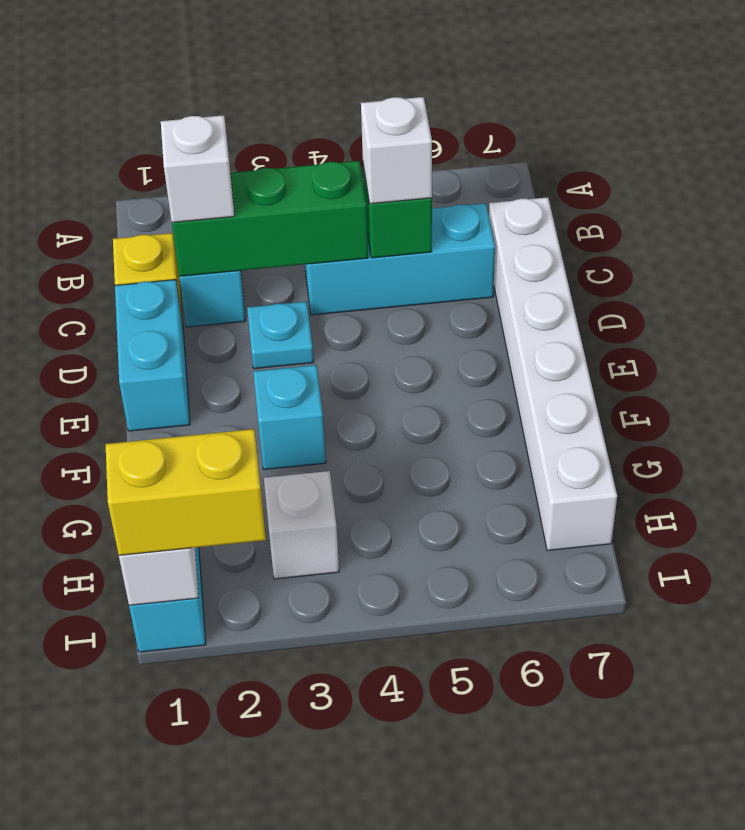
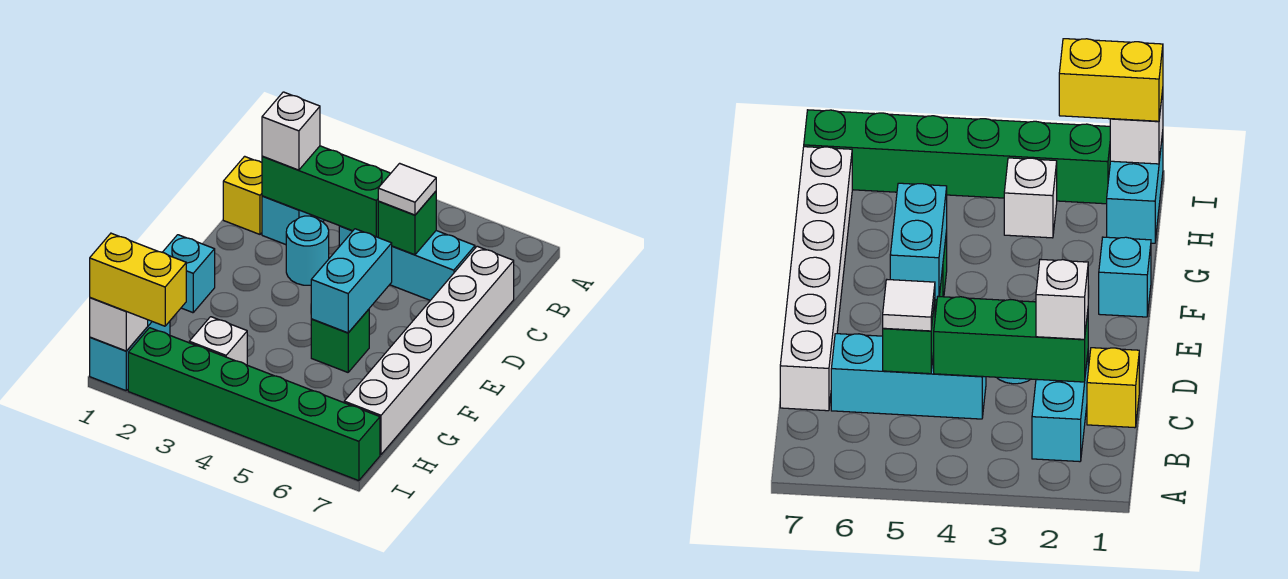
white 1x1 brick [361,97,432,204] -> white 1x1 tile [378,163,436,215]
cyan 1x2 brick [115,280,190,431] -> cyan 1x2 brick moved to [311,229,392,333]
cyan 1x1 plate [247,301,314,369] -> cyan 1x1 round brick [286,216,329,285]
cyan 1x1 brick [253,365,326,470] -> cyan 1x1 brick moved to [163,235,215,313]
none -> green 1x1 brick [311,309,369,372]
none -> green 1x6 brick [128,328,380,481]

